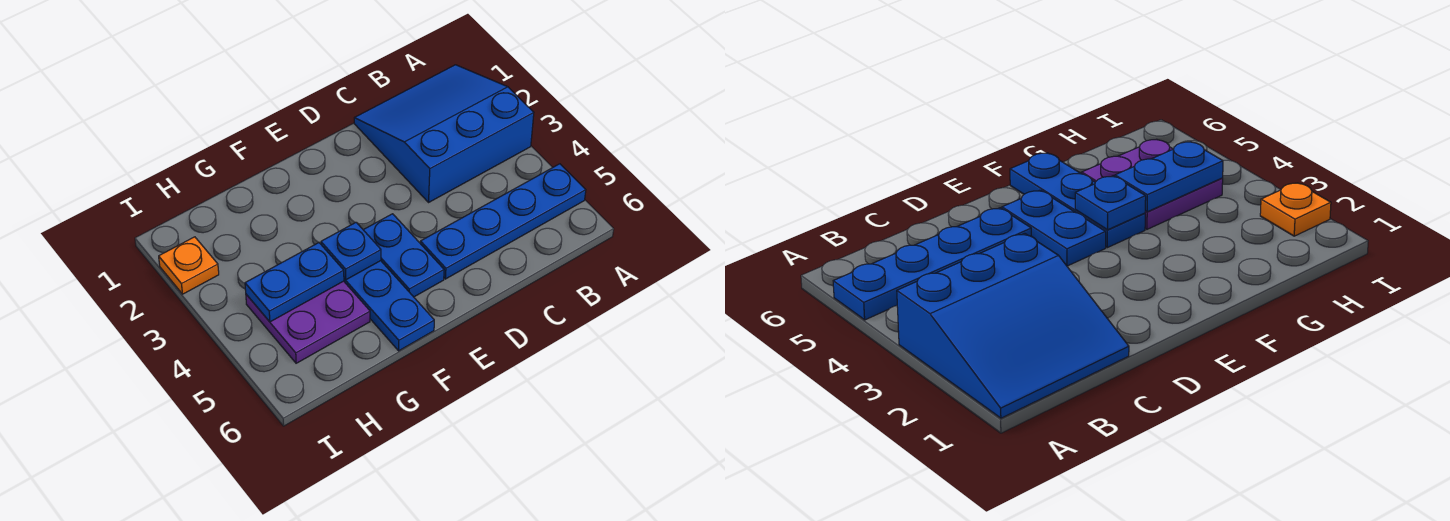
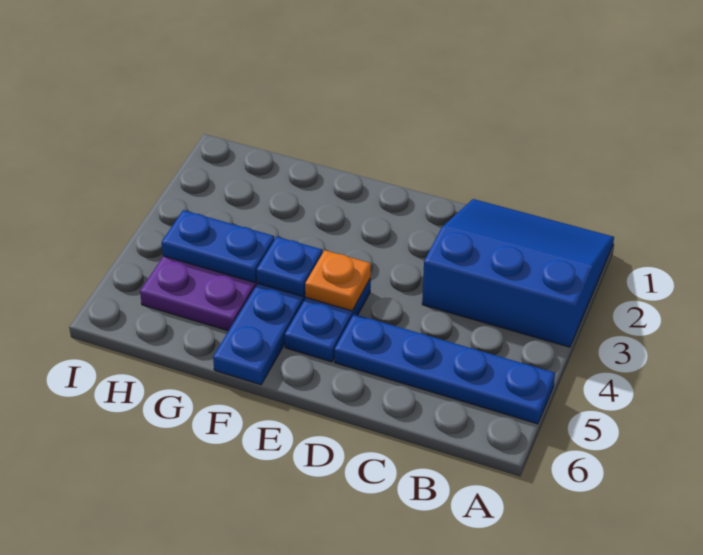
orange 1x1 plate [159,237,219,294] -> orange 1x1 plate moved to [305,250,371,311]

